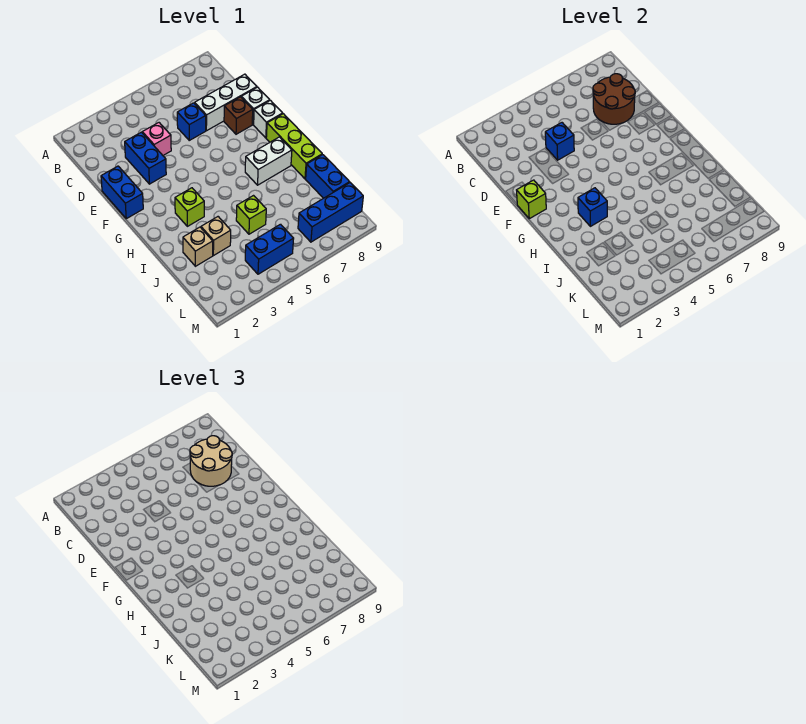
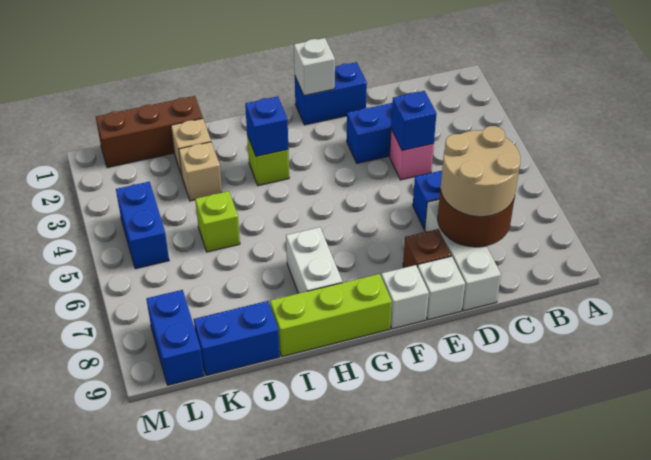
lime 1x1 brick [517,180,546,219] -> white 1x1 brick [294,38,335,96]
none -> brown 1x3 brick [96,96,203,168]
blue 1x3 brick [298,183,363,242] -> blue 1x2 brick [147,290,204,385]

